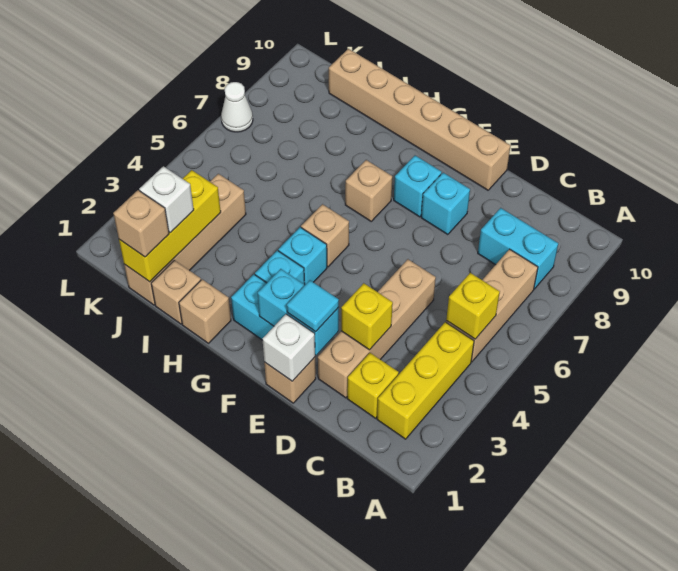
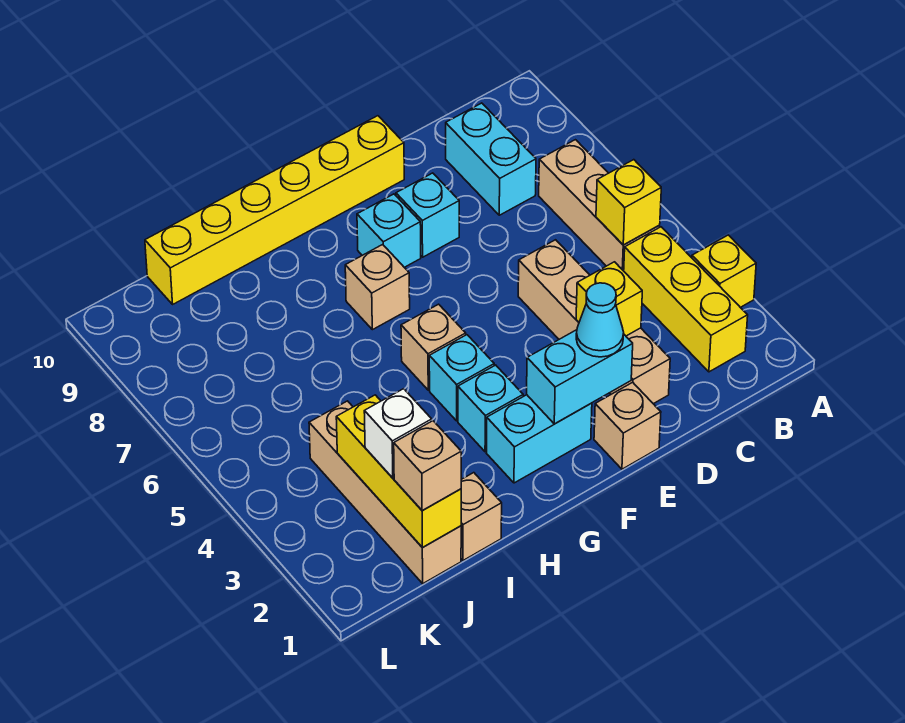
cyan 1x2 brick [478,208,558,289] -> cyan 1x2 brick turned to [446,103,536,215]
yellow 1x1 brick [347,353,399,418] -> yellow 1x1 brick moved to [692,235,756,307]
white 1x1 brick [262,314,315,381] -> none
cyan 1x1 tile [287,280,339,332] -> cyan 1x1 cone [576,283,624,357]
tan 1x6 brick [329,49,511,190] -> yellow 1x6 brick [145,116,404,304]
tan 1x1 brick [179,279,231,343] -> none
white 1x1 cone [221,82,253,132] -> none

